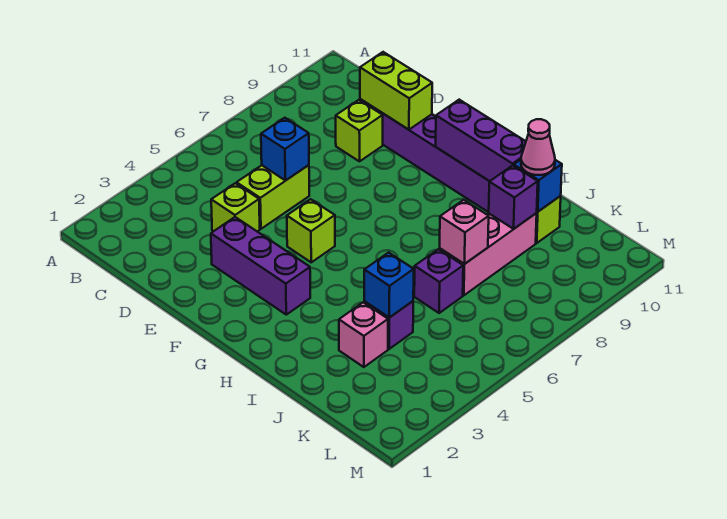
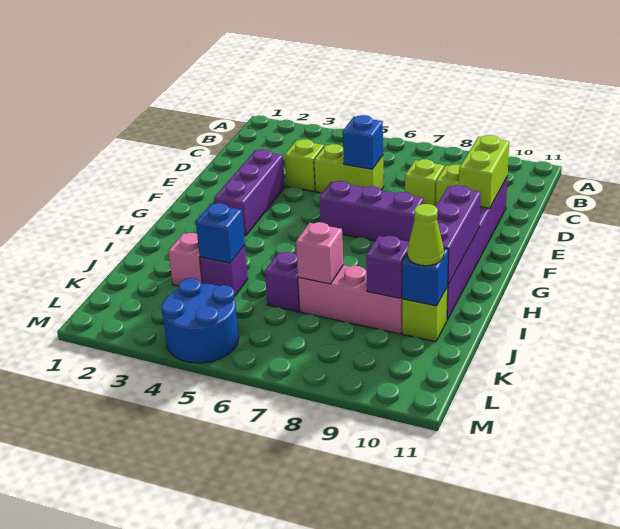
lime 1x1 brick [287,199,335,262] -> lime 1x1 brick moved to [405,159,444,207]
none -> purple 1x3 brick [320,181,424,242]
pink 1x1 cone [521,119,555,175] -> lime 1x1 cone [407,204,444,266]
none -> blue 2x2 round brick [161,278,239,363]

